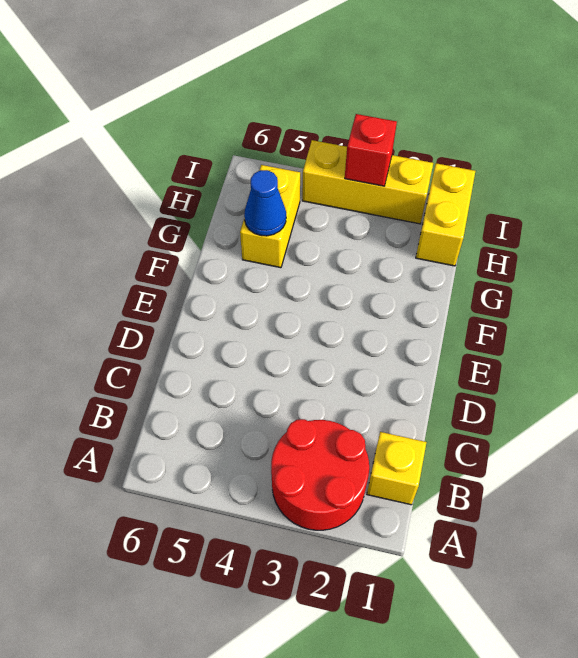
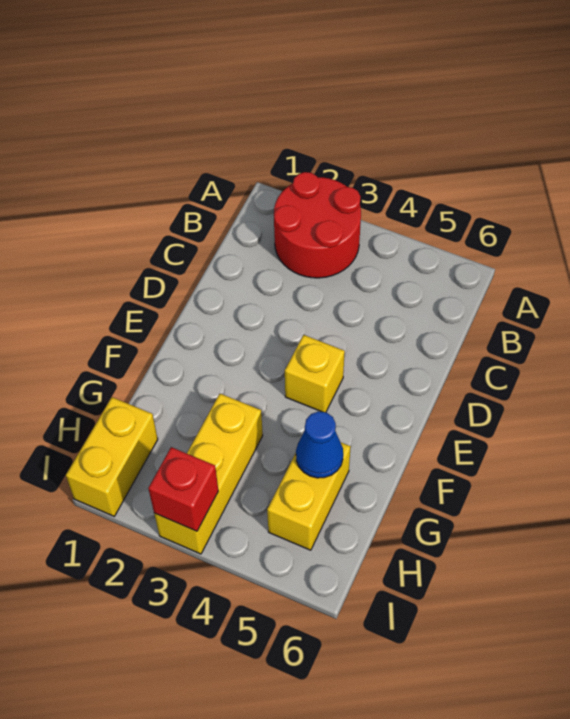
yellow 1x1 brick [367,432,427,505] -> yellow 1x1 brick moved to [285,335,345,412]
yellow 1x3 brick [302,140,433,224] -> yellow 1x3 brick turned to [154,394,263,554]

